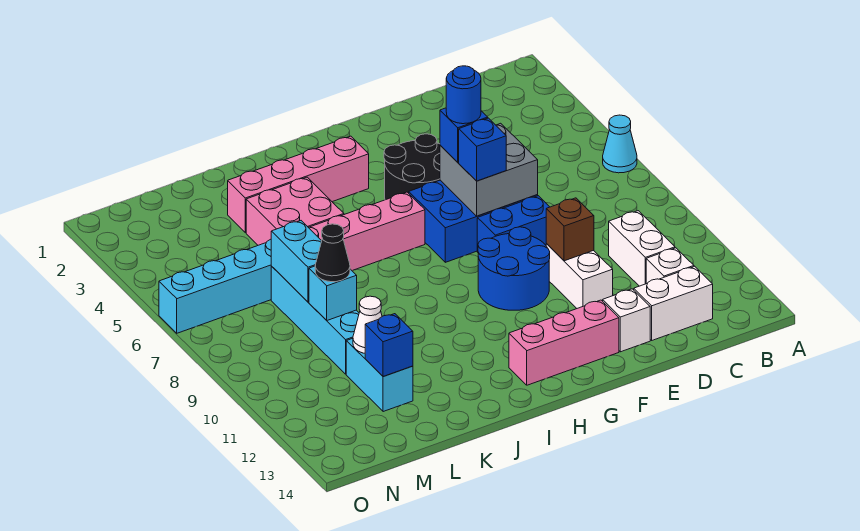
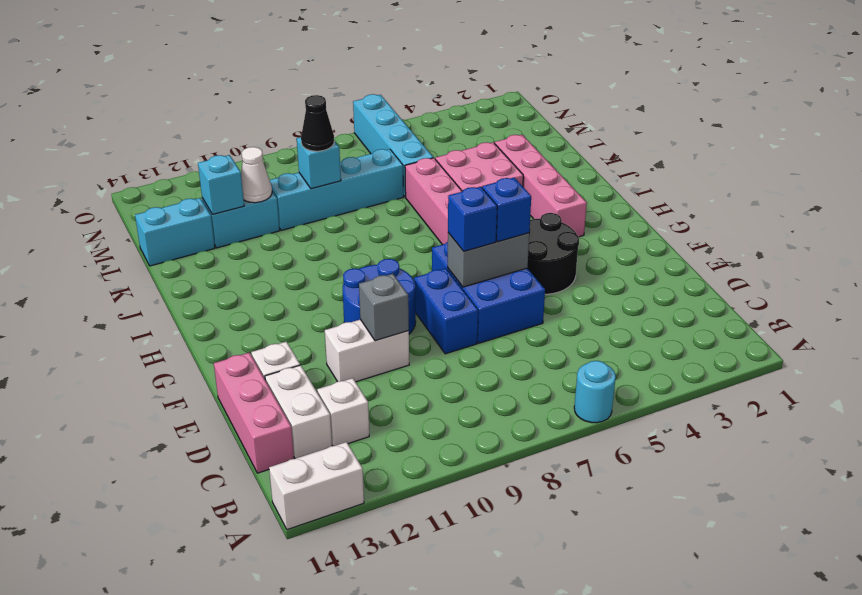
cyan 1x1 cone [603,115,637,173] -> cyan 1x1 round brick [574,361,616,423]
white 1x2 brick [609,211,675,286] -> white 1x2 brick moved to [269,442,364,530]
grey 2x2 brick [440,123,538,216] -> grey 1x2 brick [448,233,529,287]
brown 1x1 brick [546,198,594,261] -> grey 1x1 brick [359,274,409,341]
blue 1x1 round brick [446,66,481,124] -> none
pink 1x3 brick [509,300,619,385] -> pink 1x3 brick moved to [214,353,294,473]
cyan 1x2 brick [271,221,322,302] -> cyan 1x2 brick moved to [135,198,215,266]
blue 1x1 brick [365,314,413,377] -> cyan 1x1 brick [198,155,244,214]

